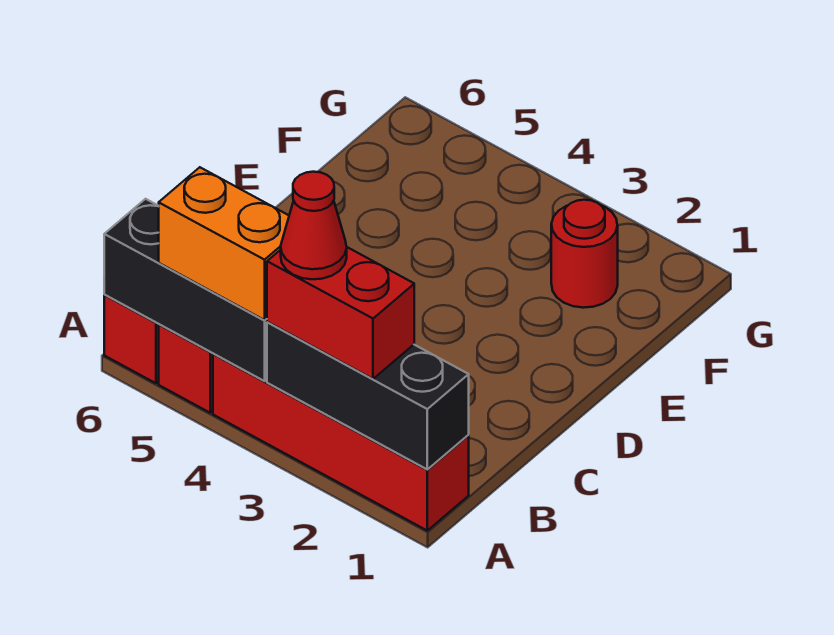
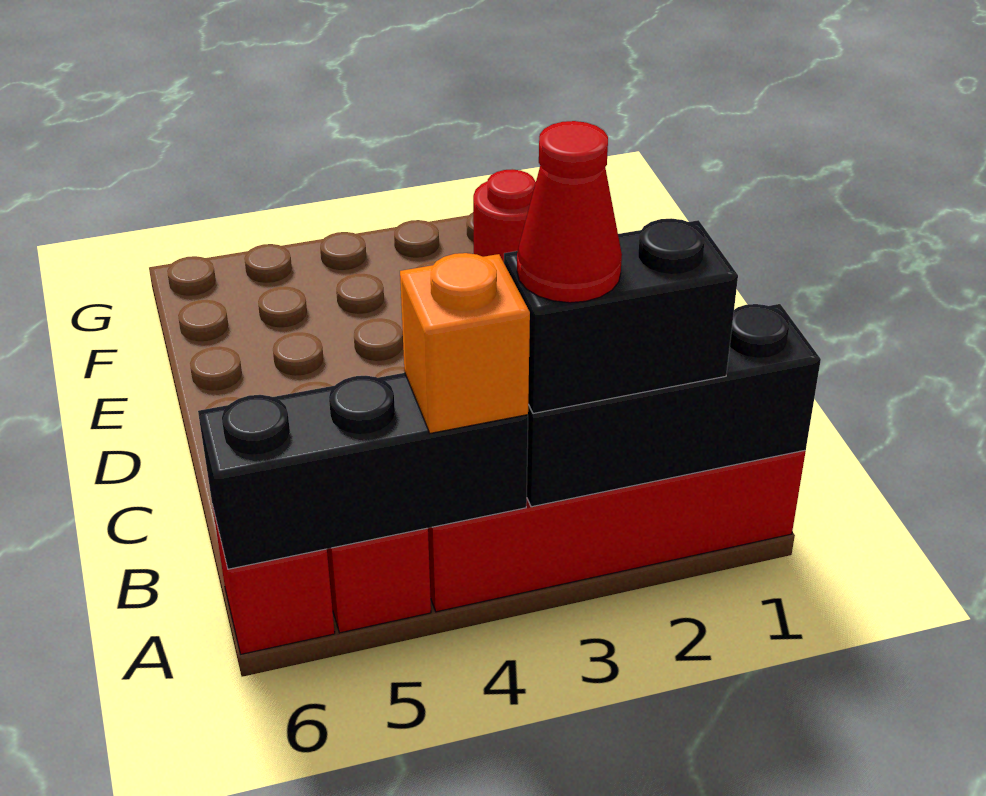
red 1x2 brick [267,247,414,379] -> black 1x2 brick [504,218,738,414]
orange 1x2 brick [159,167,289,320] -> orange 1x1 brick [400,253,530,433]

